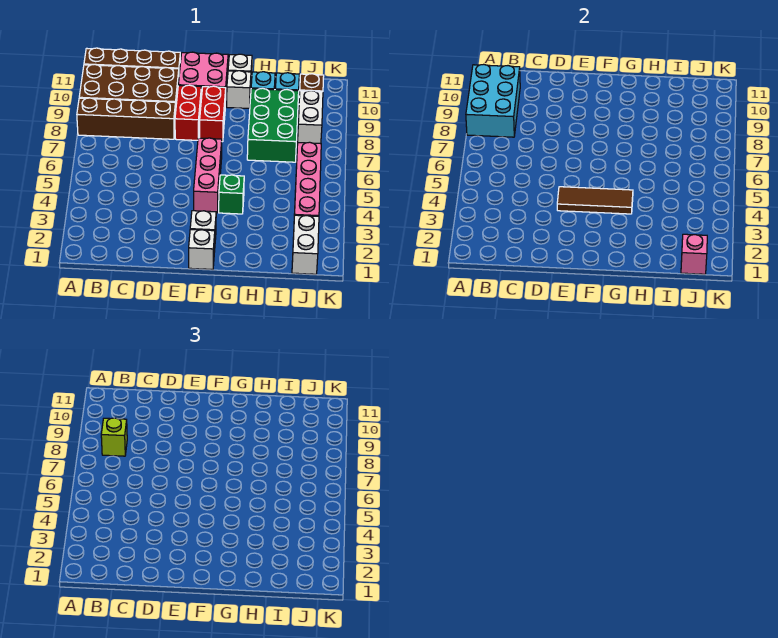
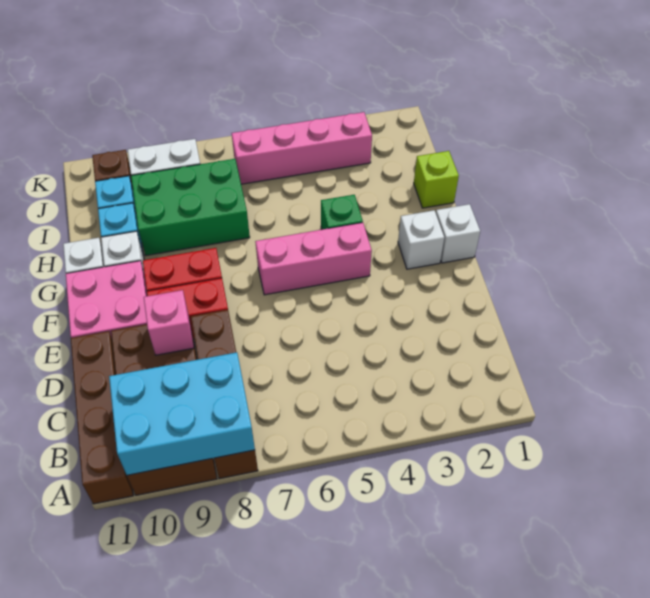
lime 1x1 brick [101,418,127,456] -> lime 1x1 brick moved to [414,151,459,208]
brown 1x3 tile [557,187,633,214] -> none
white 1x2 brick [292,215,319,274] -> none
pink 1x1 brick [681,234,707,274] -> pink 1x1 brick moved to [144,290,194,355]

